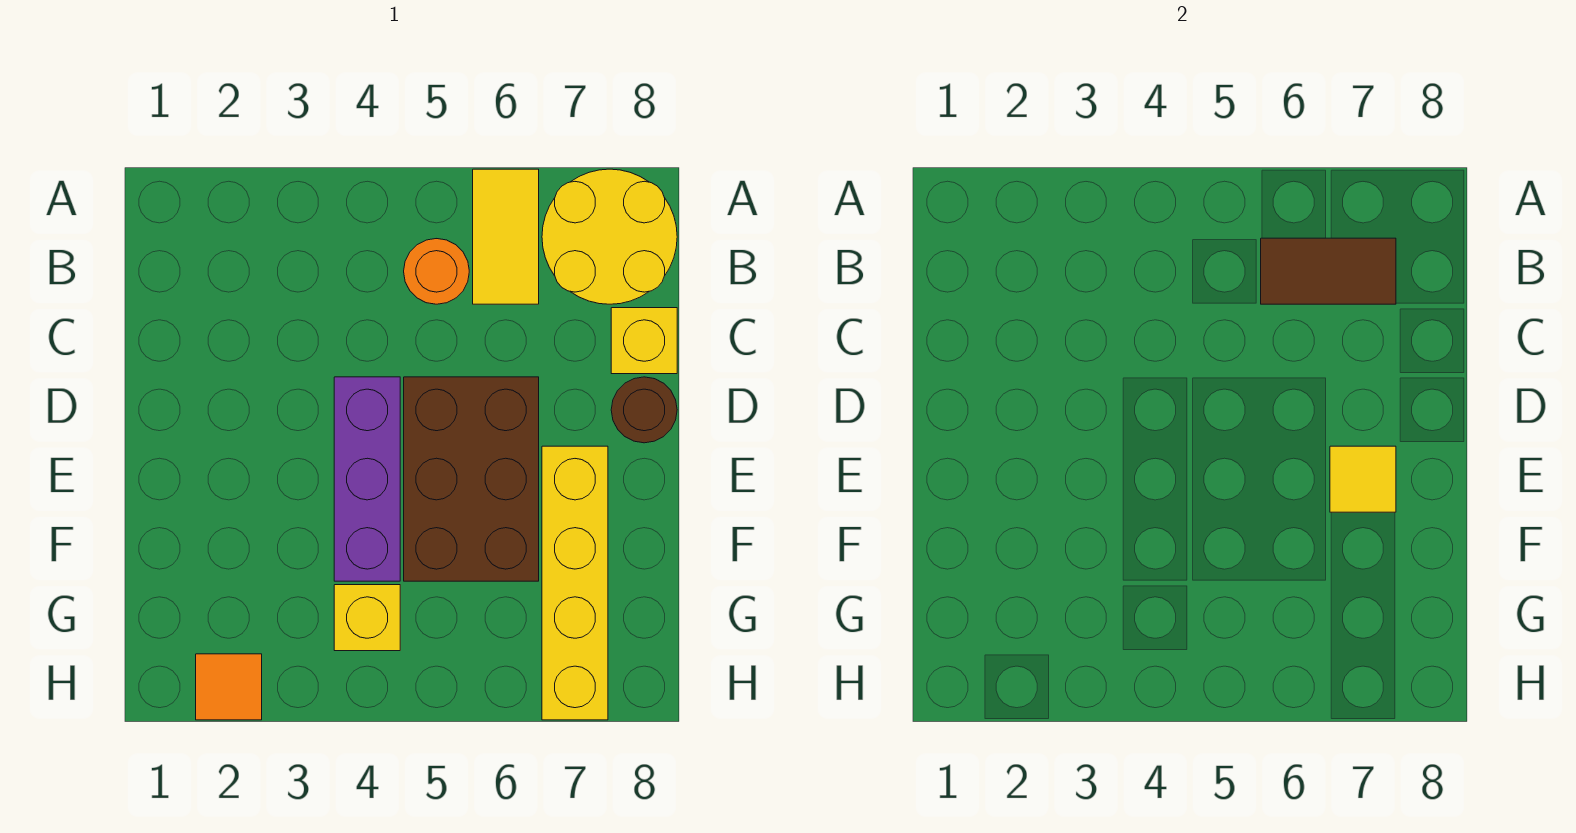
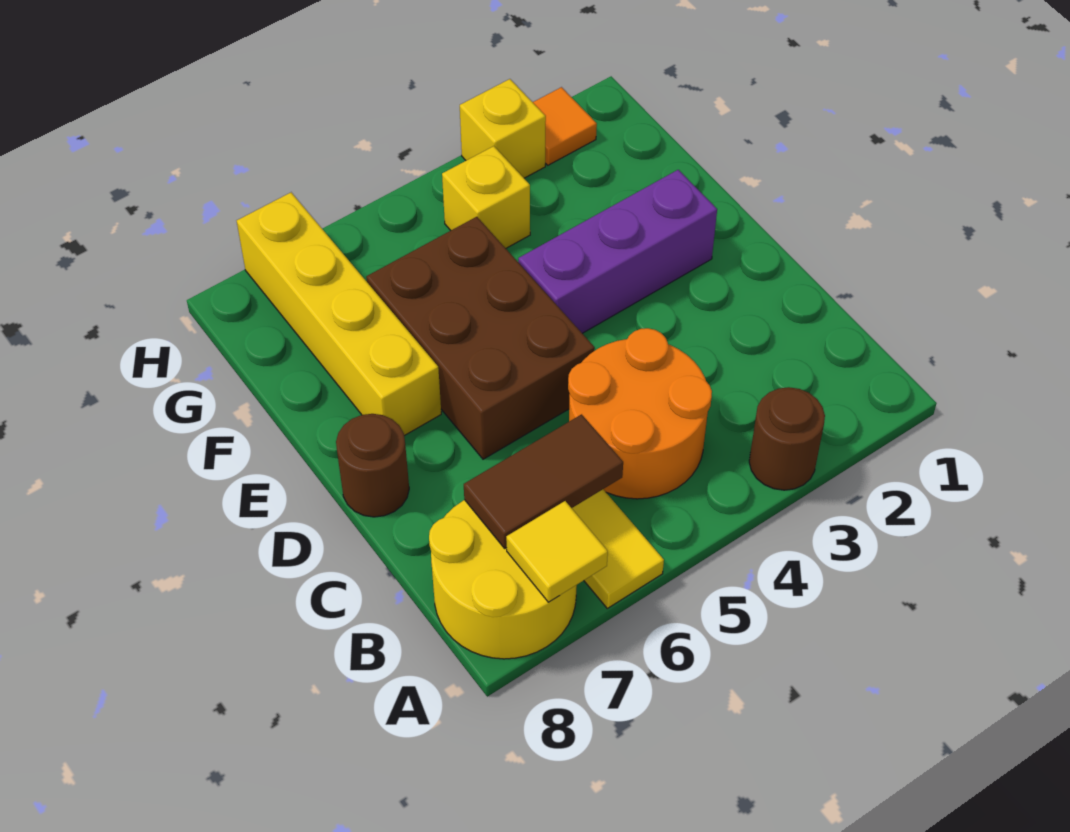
none -> brown 1x1 round brick [749,387,825,490]
orange 1x1 round brick [404,239,469,304] -> orange 2x2 round brick [568,328,712,499]
yellow 1x1 brick [611,308,677,374] -> yellow 1x1 brick moved to [460,79,546,178]
purple 1x3 brick [334,377,400,581] -> purple 1x3 brick turned to [518,170,717,333]
yellow 1x1 tile [1330,446,1396,512] -> yellow 1x1 tile moved to [506,501,608,602]

